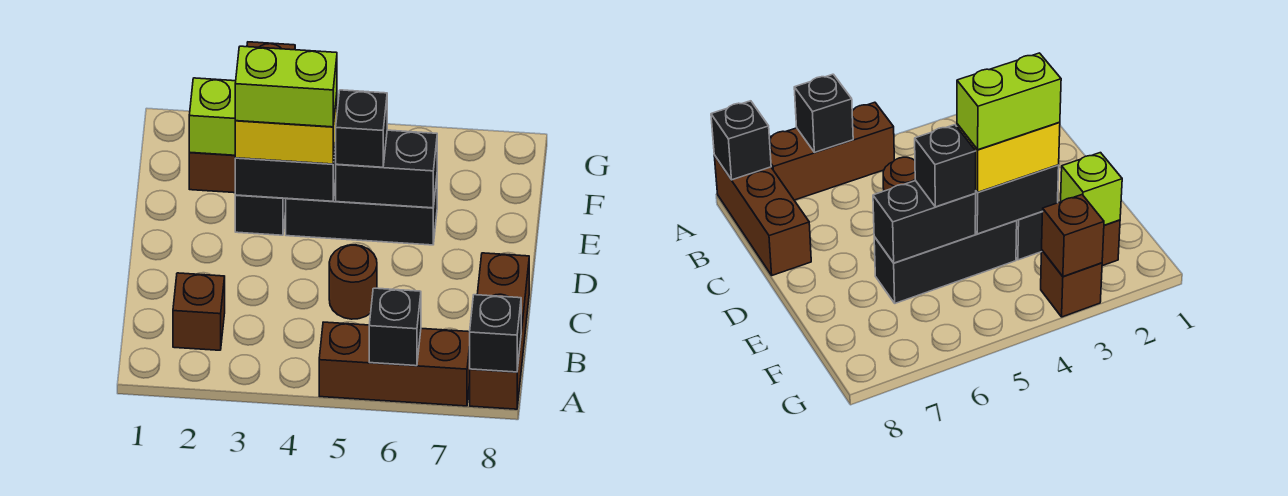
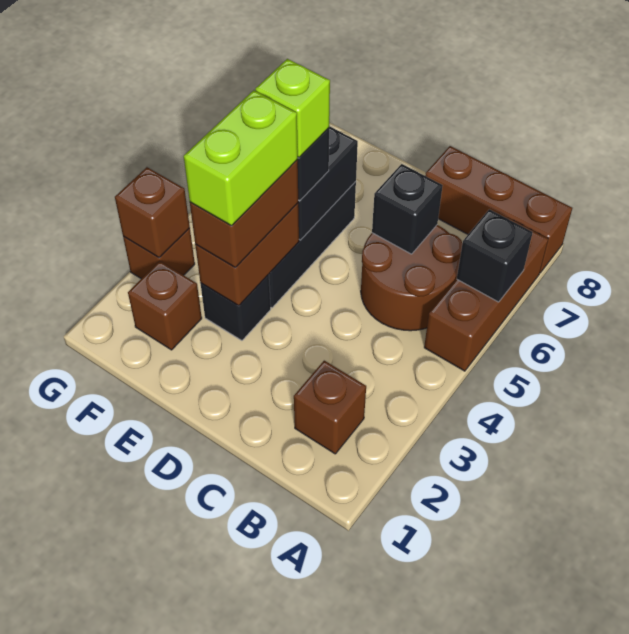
black 1x1 brick [470,295,521,372] -> black 1x1 brick moved to [372,164,443,254]
brown 1x1 round brick [329,245,377,319] -> brown 2x2 round brick [361,225,462,331]
black 1x2 brick [235,143,336,201] -> brown 1x2 brick [195,203,299,306]
yellow 1x2 brick [235,96,337,164] -> brown 1x2 brick [190,160,298,268]
lime 1x1 brick [189,78,236,155] -> lime 1x1 brick moved to [255,59,330,157]

